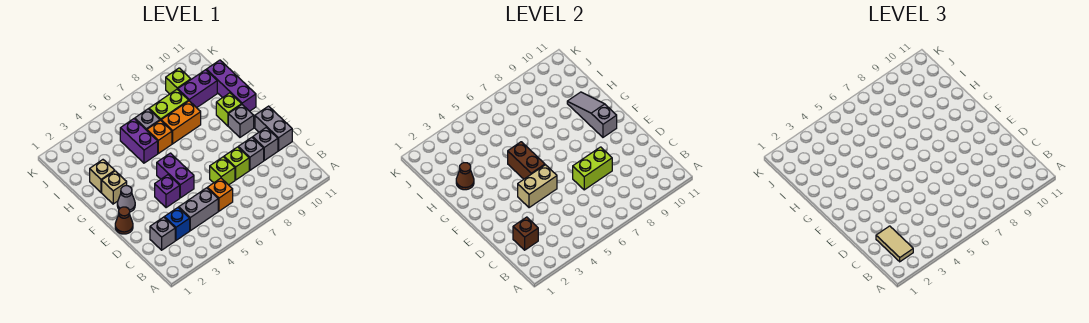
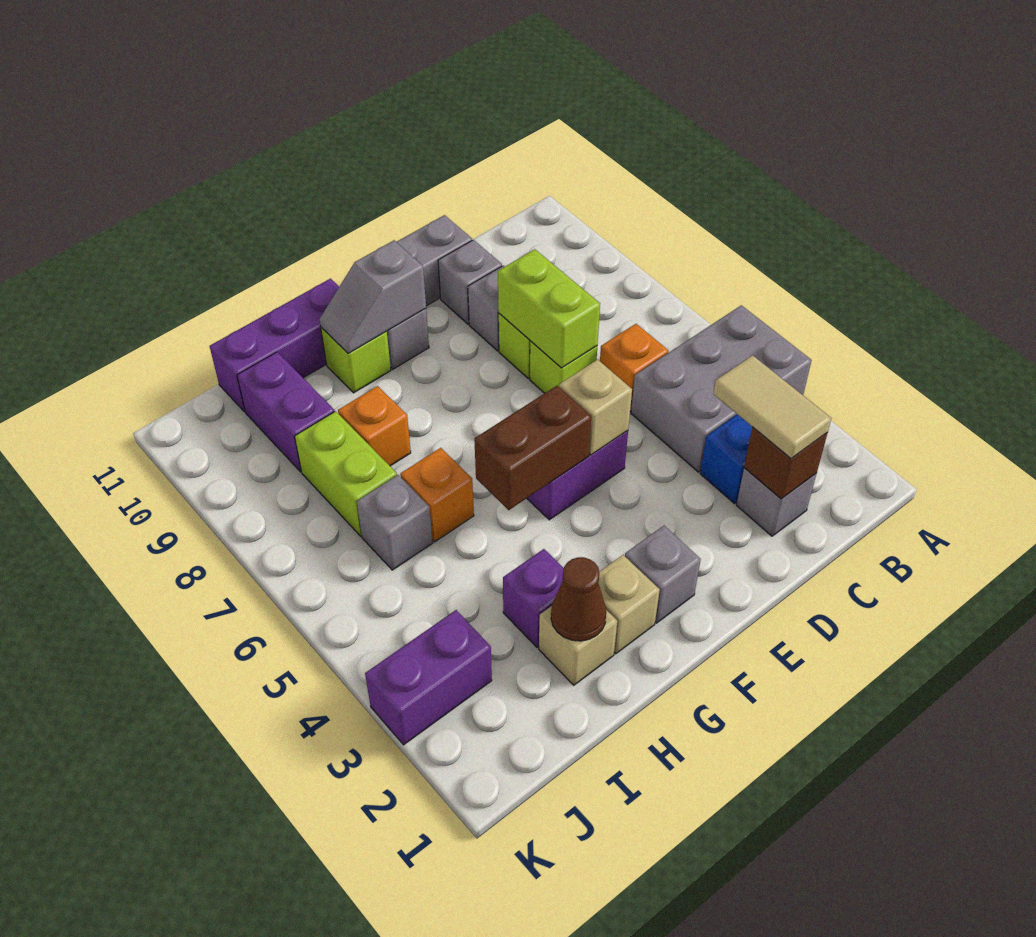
tan 1x2 tile [876,226,913,262] -> tan 1x2 tile turned to [713,355,831,459]
grey 1x2 brick [179,188,218,231] -> grey 2x3 brick [631,305,812,472]
brown 1x1 cone [115,207,133,234] -> none
purple 1x1 brick [155,175,180,208] -> purple 1x1 brick moved to [503,549,564,647]
tan 1x2 brick [518,165,557,208] -> tan 1x1 brick [559,360,632,455]
grey 1x1 cone [117,186,135,212] -> grey 1x1 brick [625,526,701,623]
grey 1x3 slope [567,92,617,137] -> grey 1x2 slope [319,240,426,353]
purple 1x2 brick [120,119,158,163] -> purple 1x2 brick moved to [365,610,492,745]
orange 1x2 brick [161,101,201,144] -> orange 1x1 brick [338,386,411,466]
lime 1x1 brick [166,68,191,94] -> none

